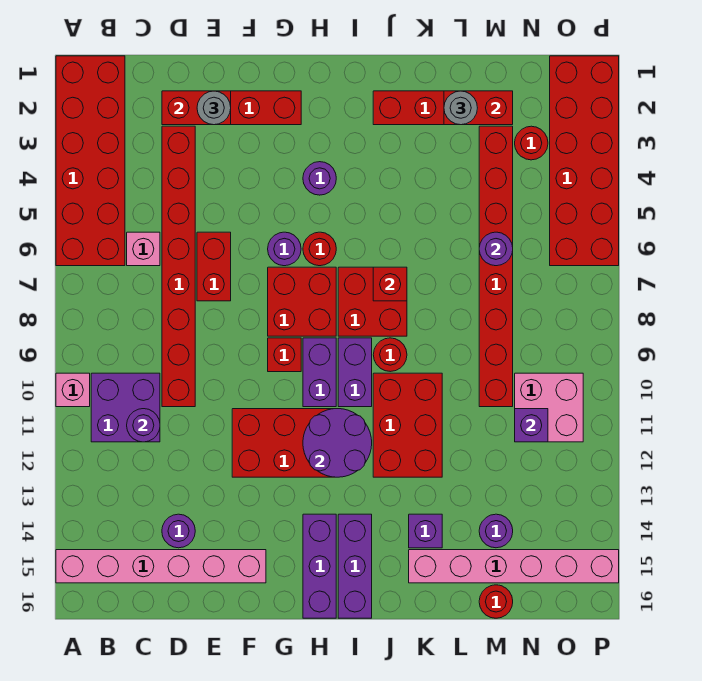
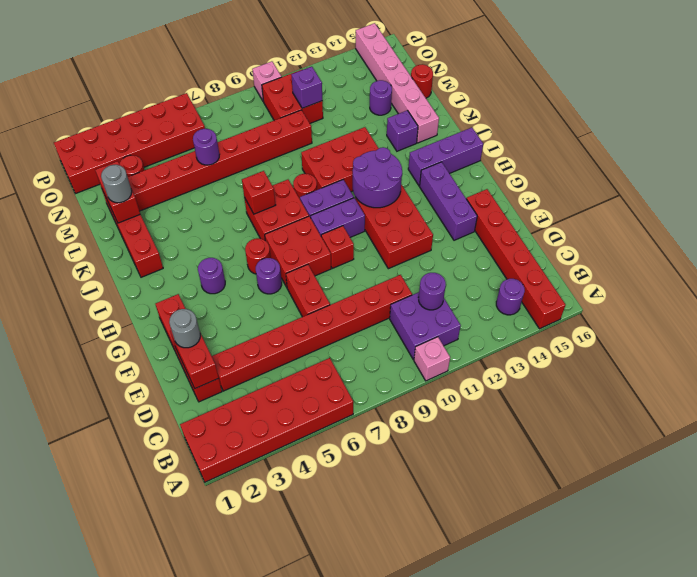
pink 1x6 brick [56,550,266,583] -> red 1x6 brick [467,189,566,329]
pink 1x1 brick [127,232,160,266] -> pink 1x1 brick moved to [252,61,281,101]
purple 1x1 round brick [162,514,195,548] -> purple 1x1 round brick moved to [496,279,525,315]
red 1x2 brick [197,232,231,301] -> red 1x2 brick turned to [286,265,330,317]
purple 1x3 brick [303,514,336,618] -> purple 1x3 brick turned to [420,162,477,240]
pink 2x2 brick [515,373,583,442] -> red 2x2 brick [262,69,323,123]

